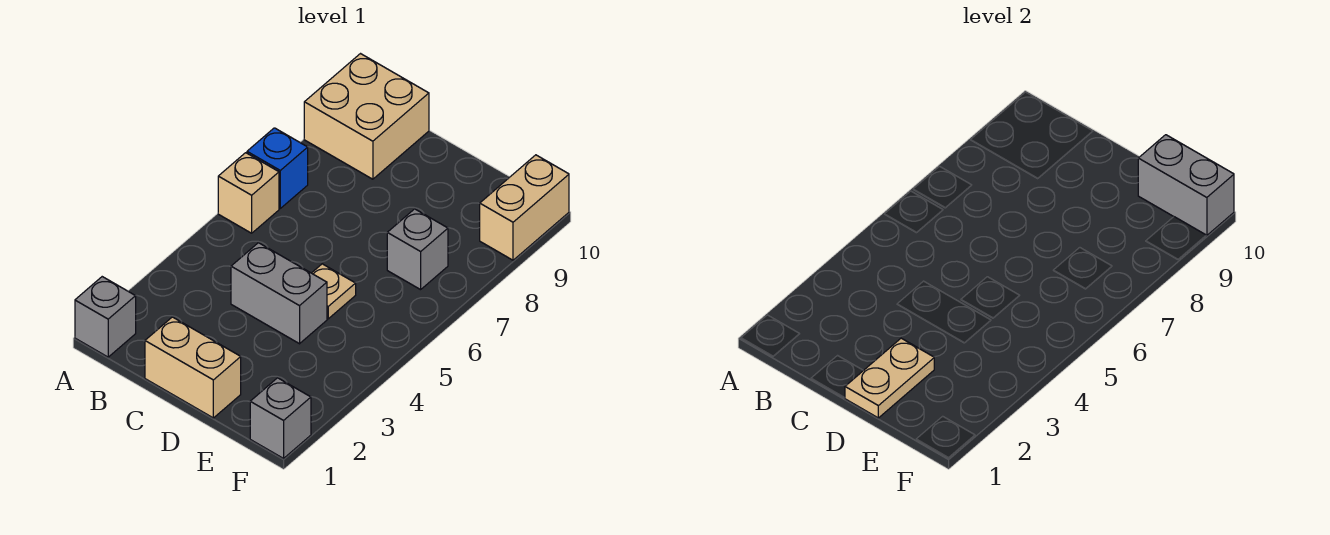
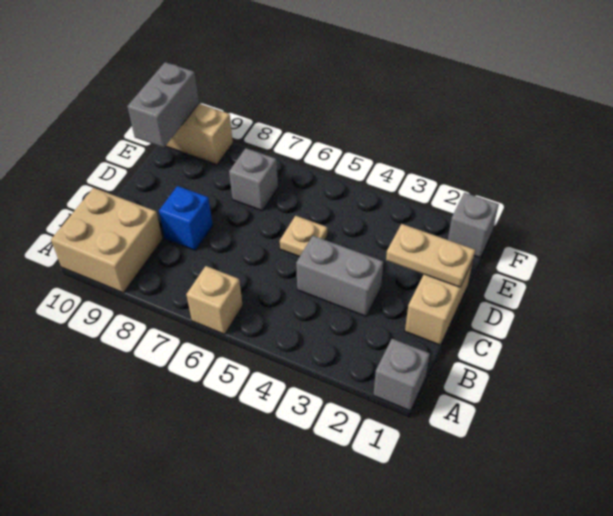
blue 1x1 brick [247,128,308,208] -> blue 1x1 brick moved to [159,186,213,250]
grey 1x2 brick [231,243,327,344] -> grey 1x2 brick turned to [296,236,383,316]

